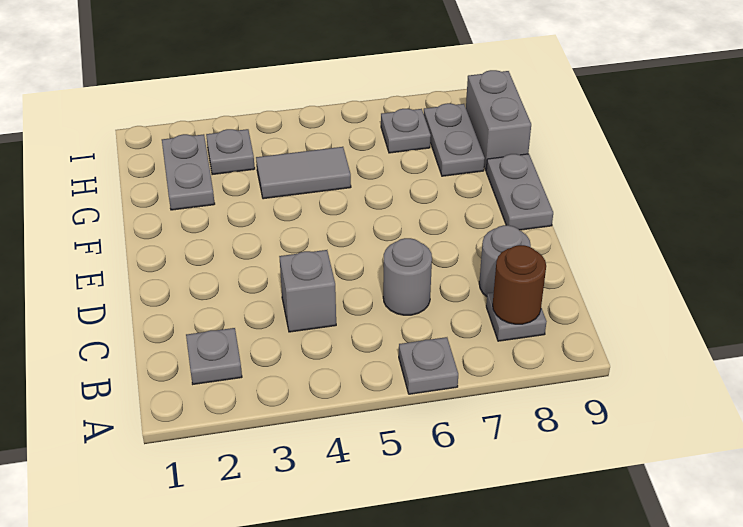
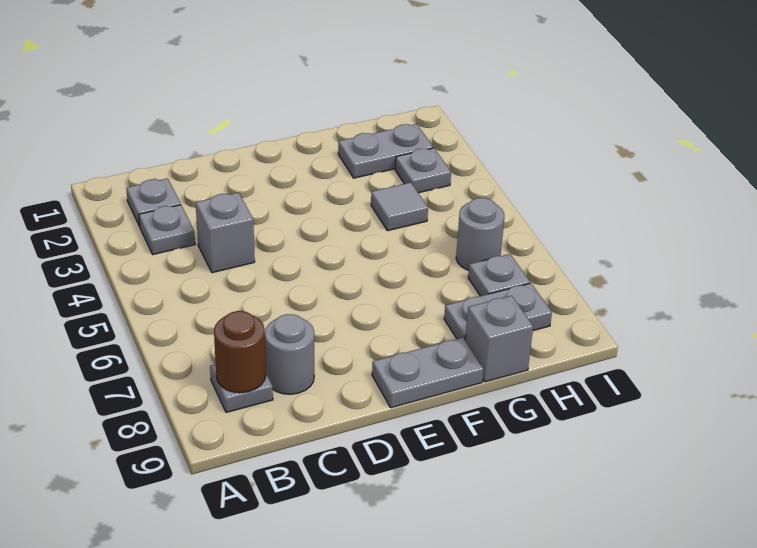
grey 1x1 plate [399,337,458,394] -> grey 1x1 plate moved to [139,205,195,255]
grey 1x1 round brick [383,238,432,315] -> grey 1x1 round brick moved to [456,198,504,270]
grey 1x2 tile [256,147,351,199] -> grey 1x1 tile [371,182,428,231]
grey 1x2 brick [466,70,531,170] -> grey 1x1 brick [465,296,533,382]

